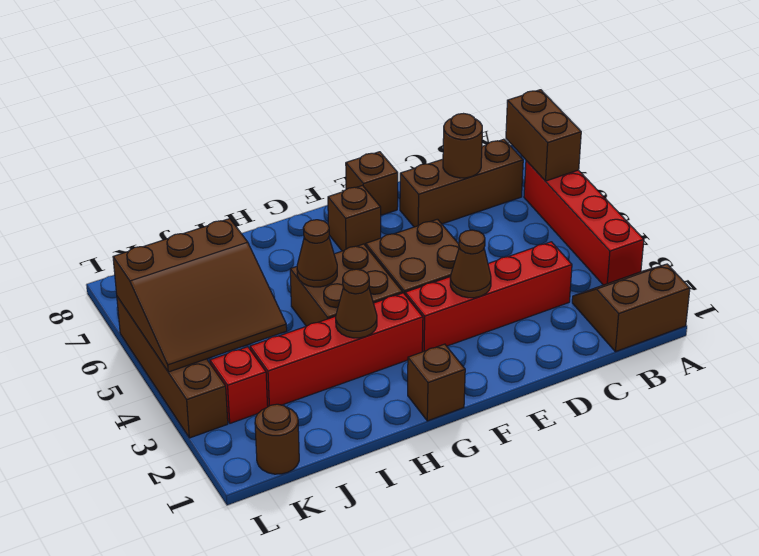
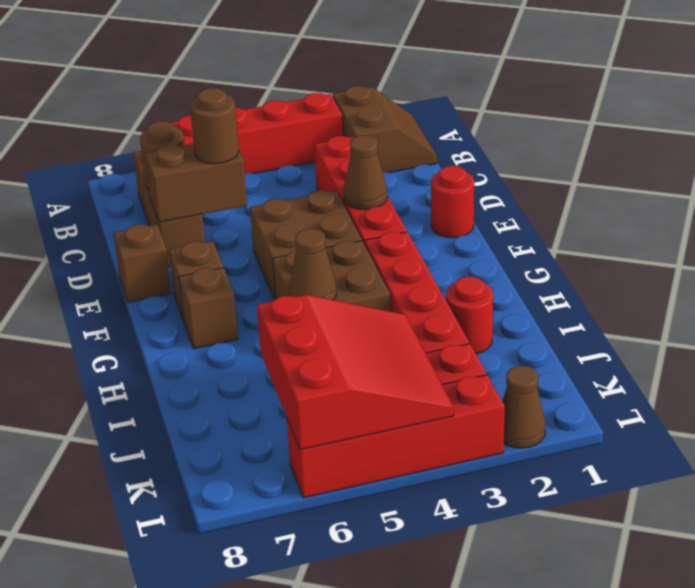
brown 2x2 slope [572,264,690,352] -> brown 2x2 slope turned to [333,86,437,173]
brown 1x2 brick [506,90,581,181] -> brown 1x2 brick moved to [145,144,247,222]
none -> red 1x1 round brick [431,166,474,238]
brown 1x1 brick [408,344,465,421] -> brown 1x1 brick moved to [179,268,238,349]
brown 1x1 cone [336,269,377,338] -> brown 1x1 cone moved to [502,366,546,448]
none -> red 1x1 round brick [446,277,493,354]
brown 3x3 slope [113,219,287,372] -> red 3x3 slope [257,295,454,450]
brown 1x1 round brick [255,404,299,474] -> brown 1x1 round brick moved to [190,88,239,164]
brown 1x4 brick [117,297,228,438] -> red 1x4 brick [287,375,505,498]

